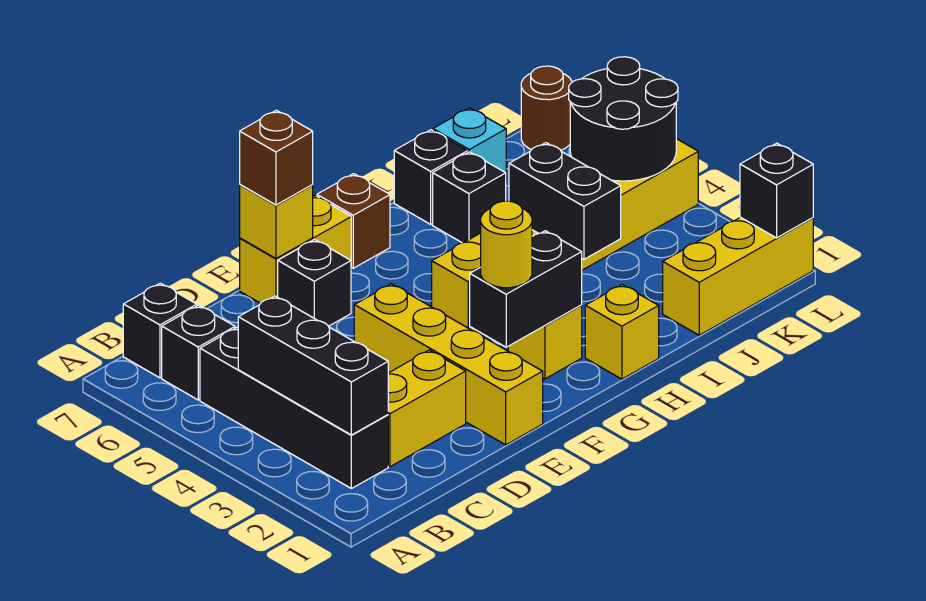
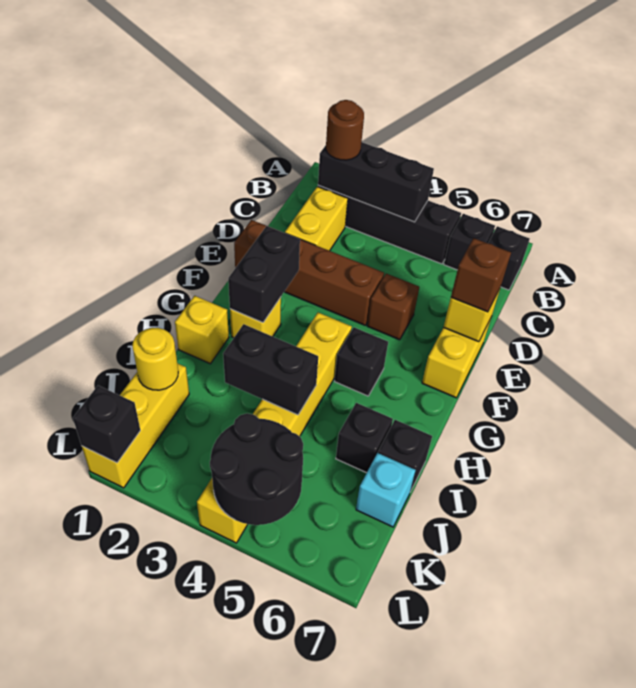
yellow 1x4 brick [354,284,543,445] -> brown 1x4 brick [234,220,384,325]
black 1x1 brick [278,240,351,326] -> black 1x1 brick moved to [335,327,388,396]
yellow 1x1 round brick [481,201,532,288] -> yellow 1x1 round brick moved to [132,328,178,390]
brown 1x1 brick [317,174,390,268] -> brown 1x1 brick moved to [367,274,419,340]
brown 1x1 round brick [521,66,572,150] -> brown 1x1 round brick moved to [326,100,364,160]

